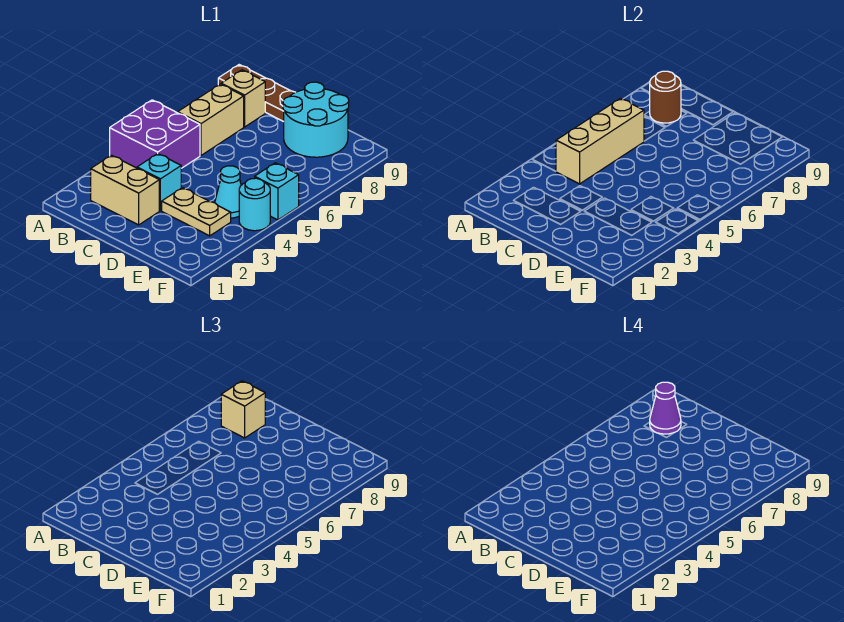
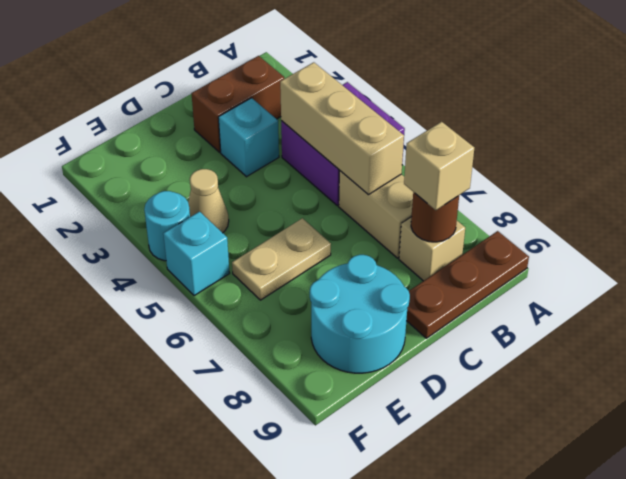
tan 1x2 brick [91,155,159,225] -> brown 1x2 brick [191,56,284,152]
purple 1x1 cone [650,382,681,434] -> none
tan 1x2 plate [162,188,231,236] -> tan 1x2 plate moved to [232,218,331,300]
cyan 1x1 cone [215,166,241,218] -> tan 1x1 cone [188,169,229,233]

